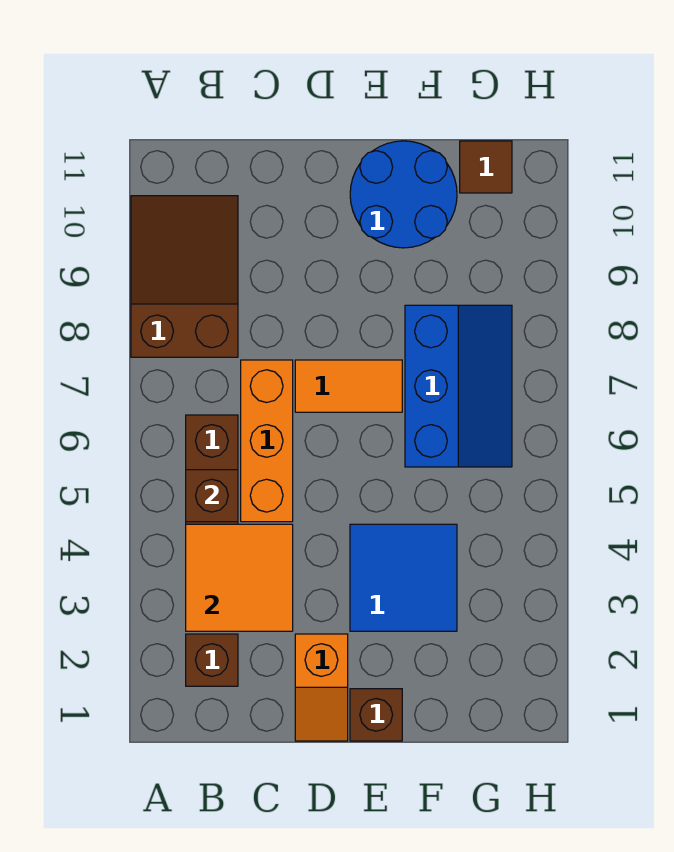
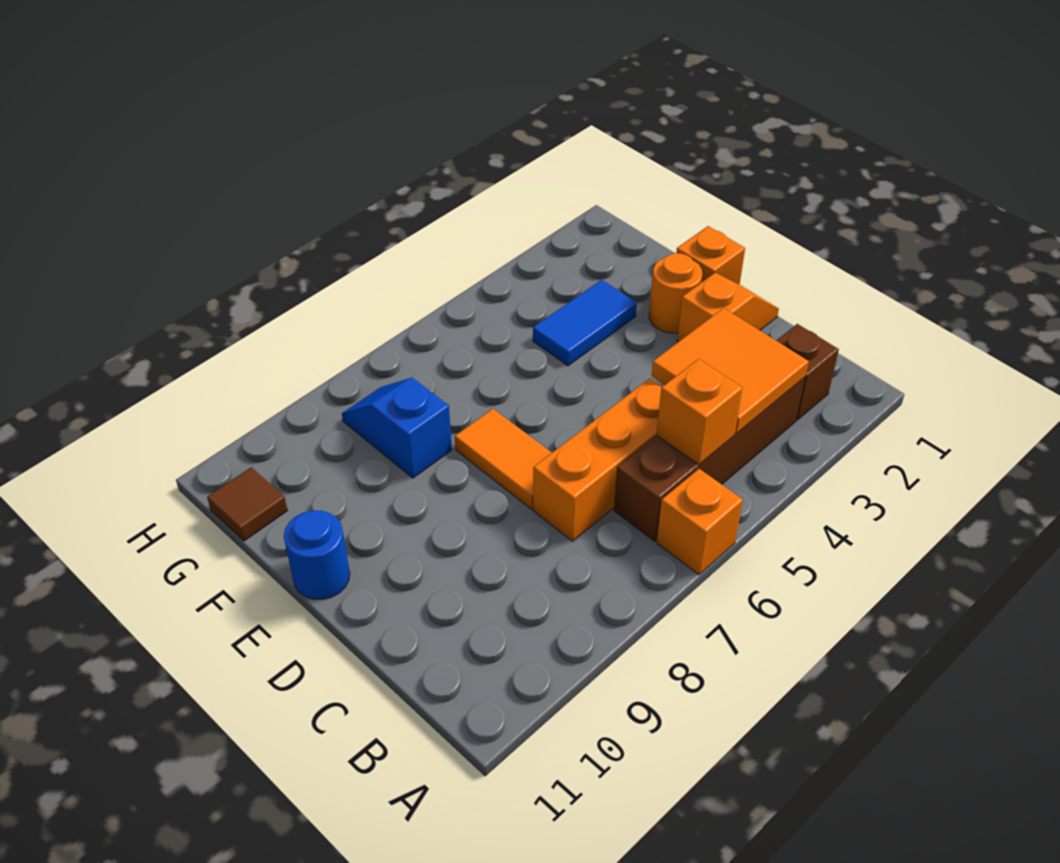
none -> orange 1x1 brick [657,469,743,575]
brown 2x3 slope [131,196,238,357] -> none
brown 1x1 brick [186,470,238,522] -> orange 1x1 brick [656,359,742,465]
brown 1x1 brick [350,689,402,741] -> orange 1x1 brick [676,226,745,285]
none -> orange 1x1 round brick [649,253,702,333]
blue 2x2 tile [350,524,457,631] -> blue 1x2 tile [533,280,637,366]
blue 2x2 round brick [350,141,457,248] -> blue 1x1 round brick [284,511,350,599]
blue 2x3 slope [405,305,512,467] -> blue 1x2 slope [342,378,452,478]

